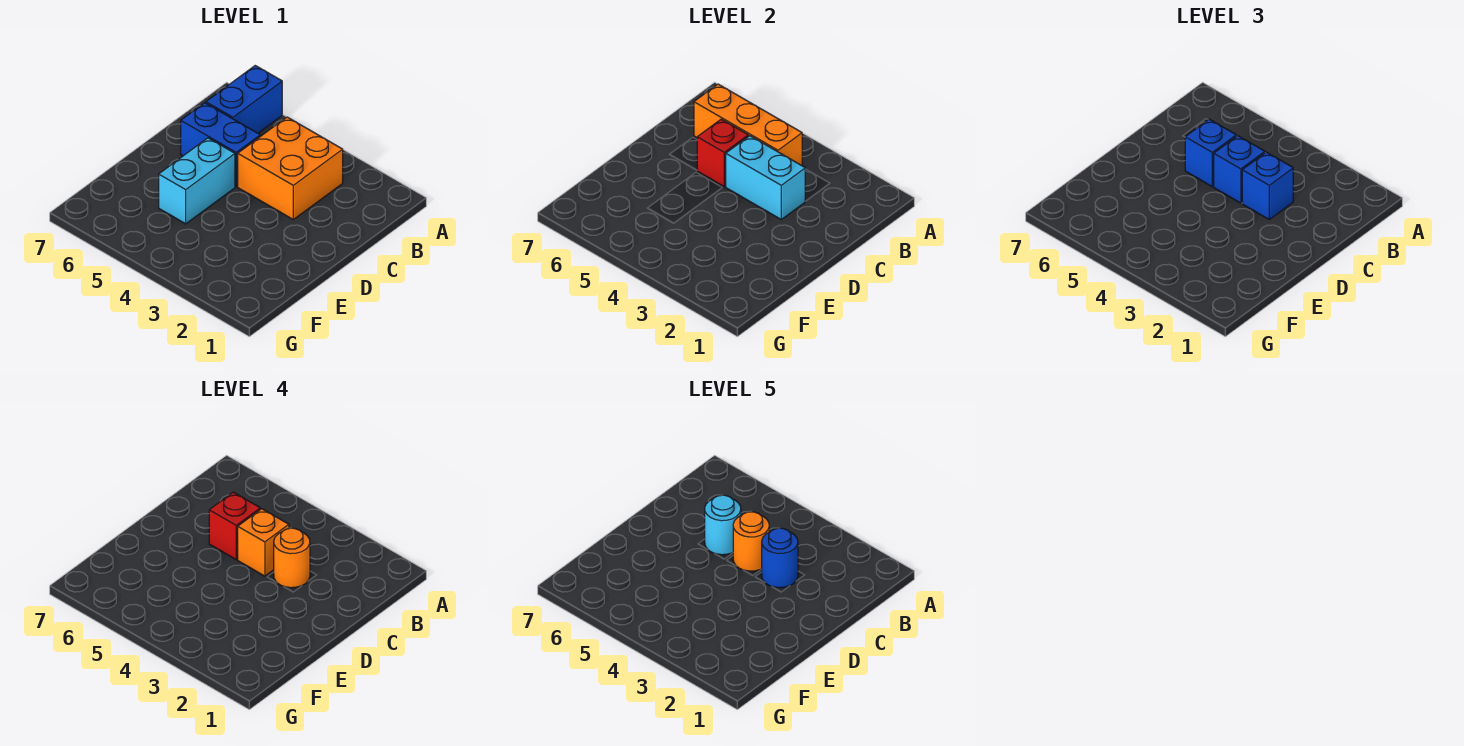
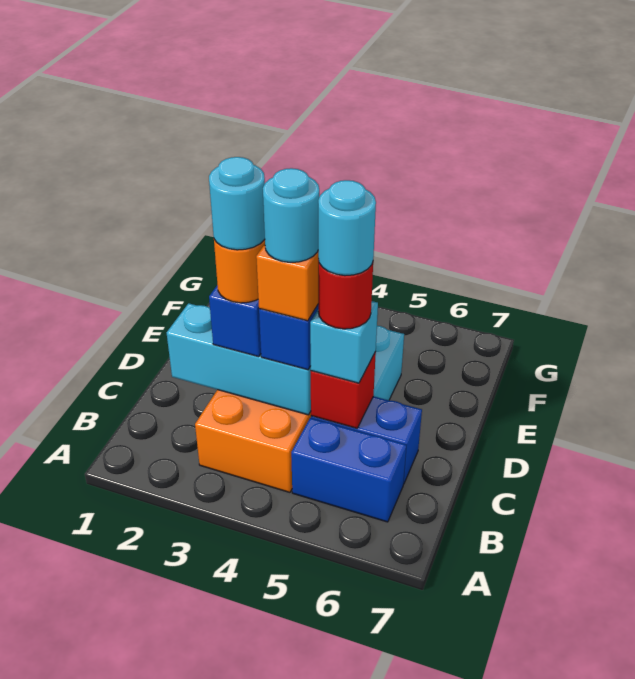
blue 1x2 brick [206,66,282,133] -> blue 1x2 brick turned to [291,418,406,522]
orange 1x3 brick [694,84,802,165] -> none
cyan 1x2 brick [726,136,805,219] -> cyan 1x3 brick [167,303,311,415]
blue 1x1 round brick [762,528,798,588] -> cyan 1x1 round brick [209,157,265,250]
orange 1x1 round brick [733,512,769,571] -> cyan 1x1 round brick [263,168,319,263]
blue 1x1 brick [1185,119,1236,186] -> cyan 1x1 brick [310,301,378,383]
red 1x1 brick [209,492,260,559] -> red 1x1 round brick [318,260,373,329]

